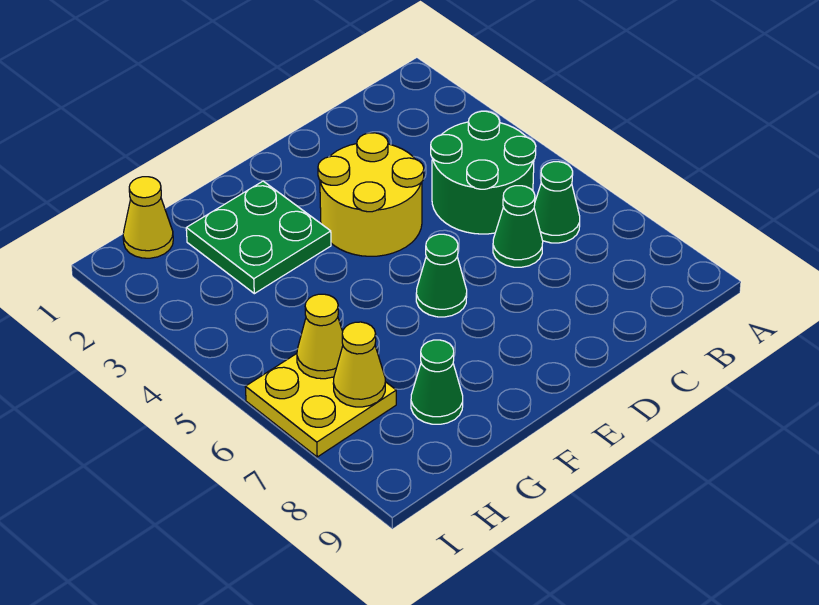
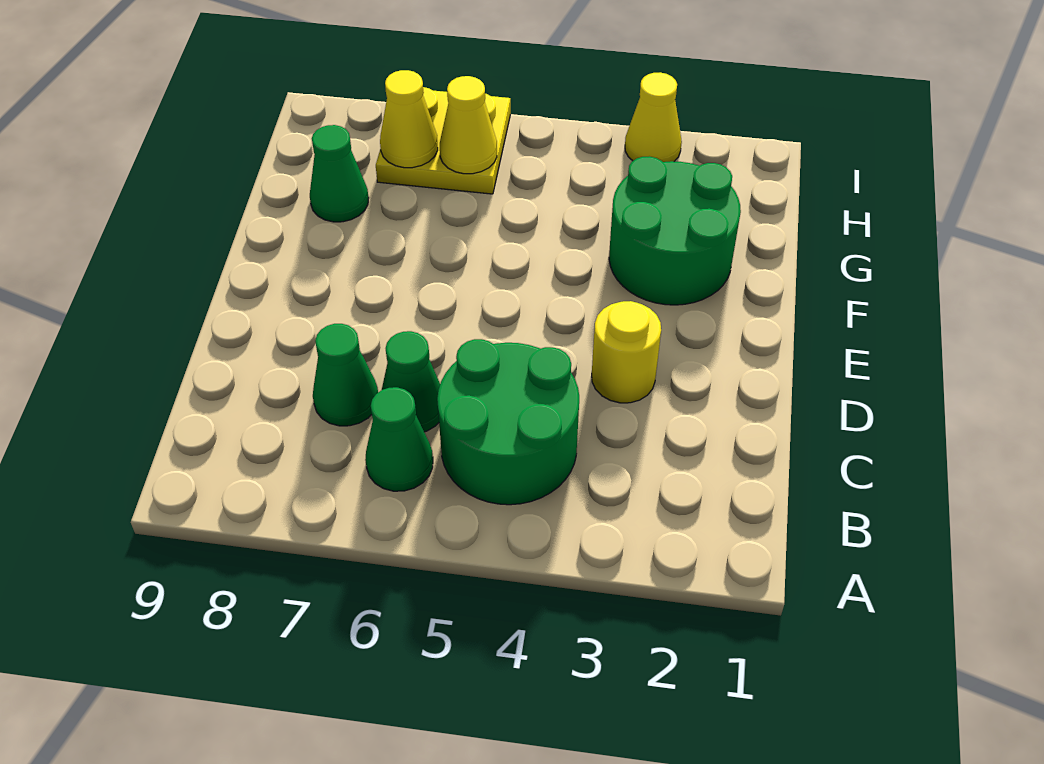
yellow 2x2 round brick [318,133,424,256] -> yellow 1x1 round brick [592,301,661,403]
green 1x1 cone [416,234,467,317] -> green 1x1 cone moved to [313,324,378,426]
green 2x2 plate [186,181,331,294] -> green 2x2 round brick [609,156,741,305]
yellow 1x1 cone [123,177,173,258] -> yellow 1x1 cone moved to [625,72,682,162]

